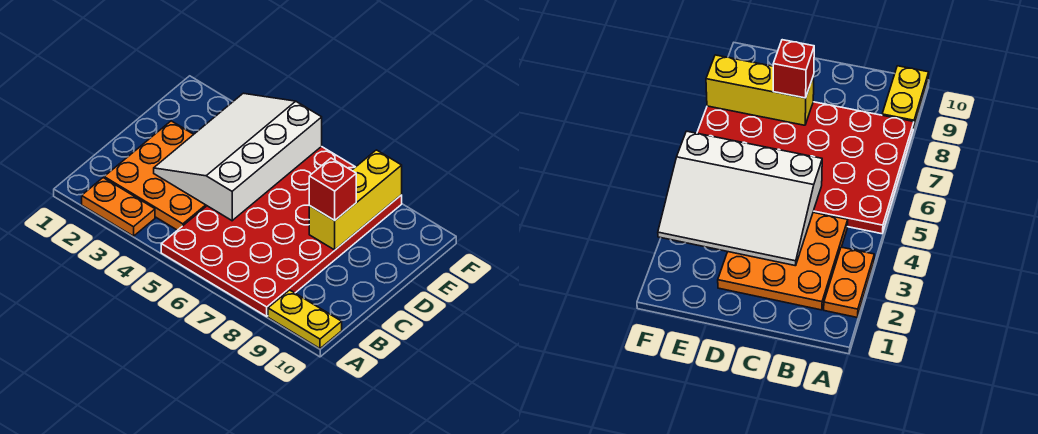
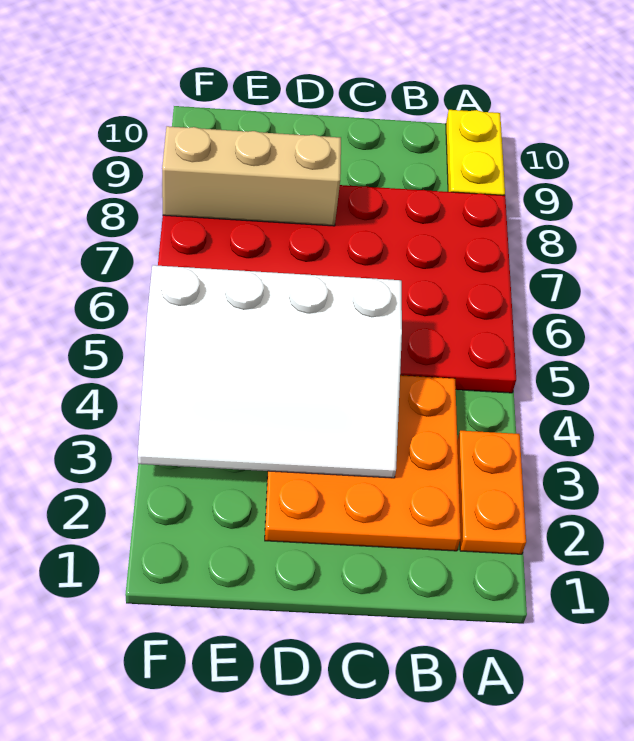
yellow 1x3 brick [309,150,402,250] -> tan 1x3 brick [162,126,341,226]
red 1x1 brick [309,158,356,220] -> none

